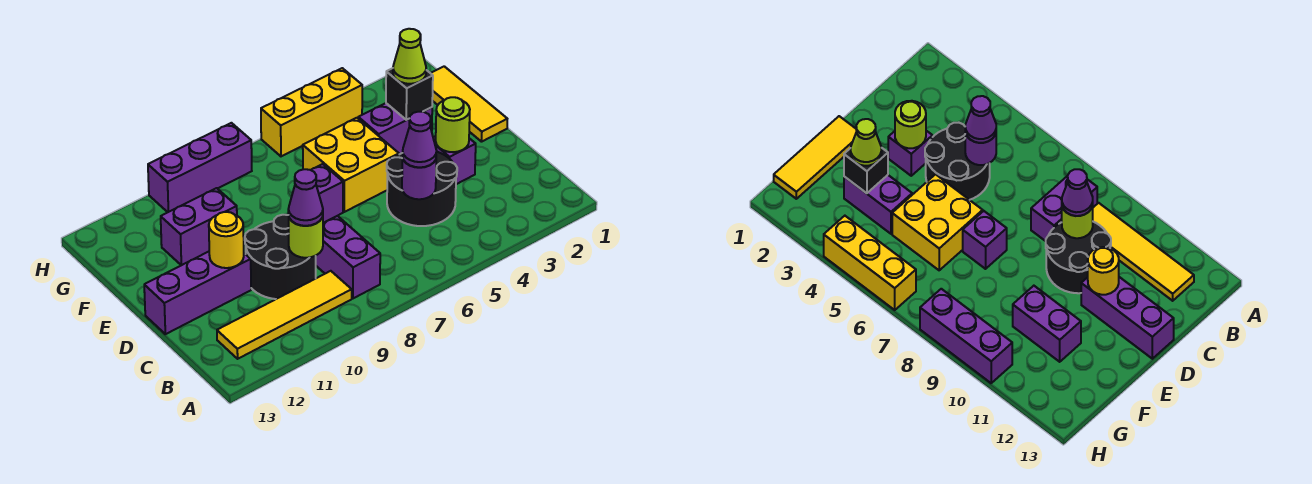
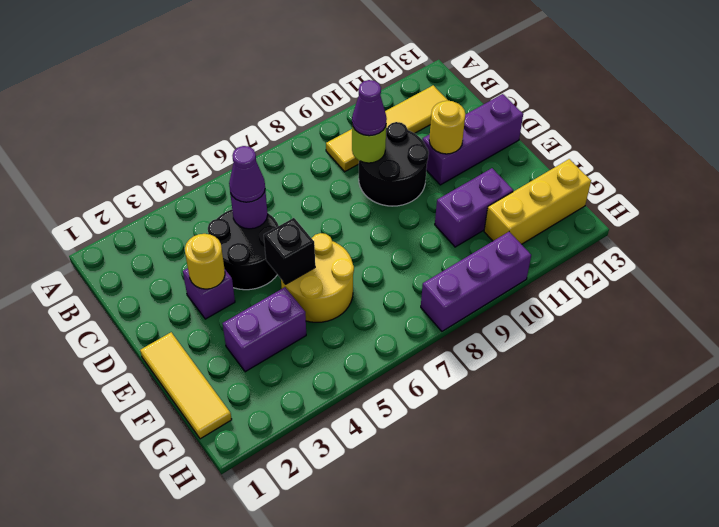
purple 1x2 brick [316,216,380,298] -> none
lime 1x1 round brick [436,97,470,152] -> yellow 1x1 round brick [185,234,225,289]
yellow 2x2 brick [303,118,399,212] -> yellow 2x2 round brick [281,233,354,322]
purple 1x1 brick [311,164,343,223] -> none
black 1x1 brick [386,68,433,120] -> black 1x1 brick moved to [264,218,315,284]
lime 1x1 cone [393,29,426,84] -> none
yellow 1x3 brick [261,68,362,156] -> yellow 1x3 brick moved to [484,159,591,244]

